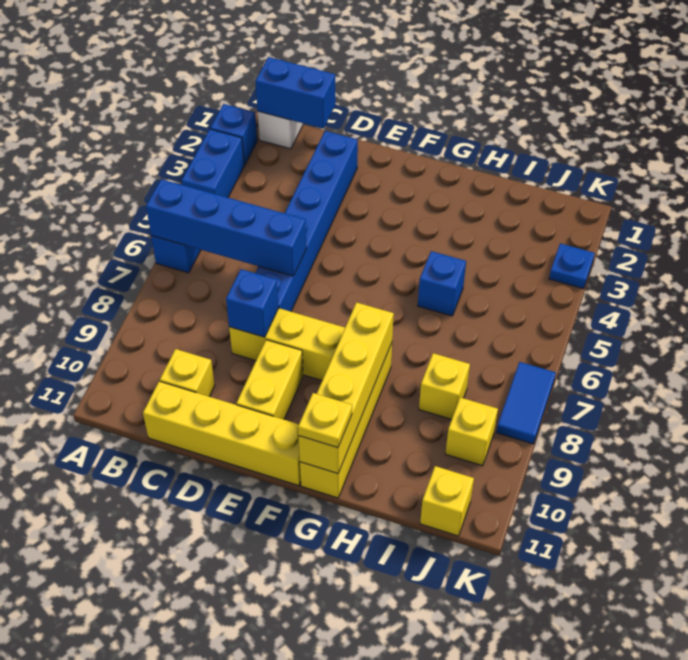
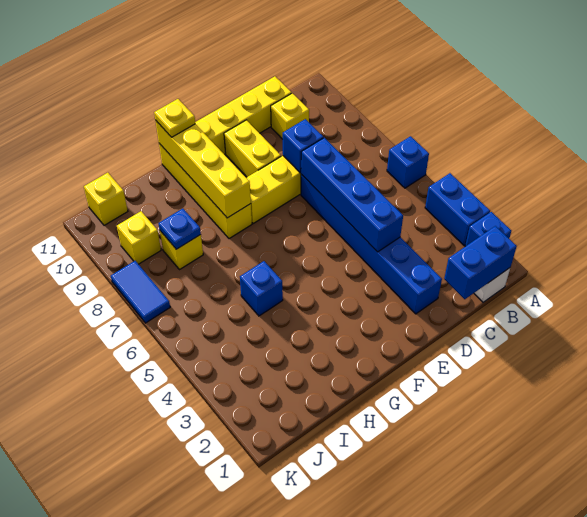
blue 1x4 brick [146,179,306,276] -> blue 1x4 brick turned to [301,138,403,252]
blue 1x1 plate [549,243,595,289] -> blue 1x1 plate moved to [159,209,201,249]

